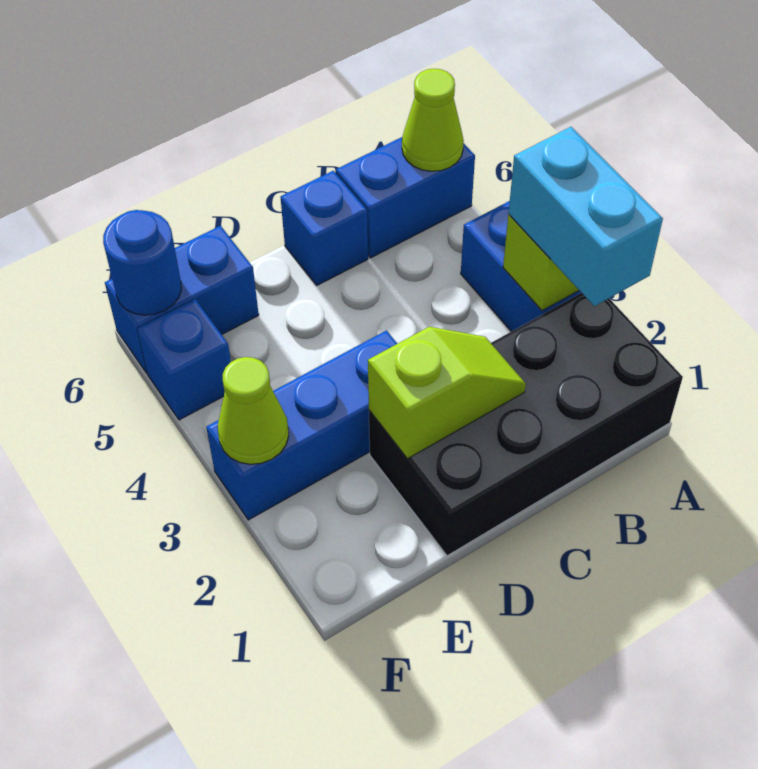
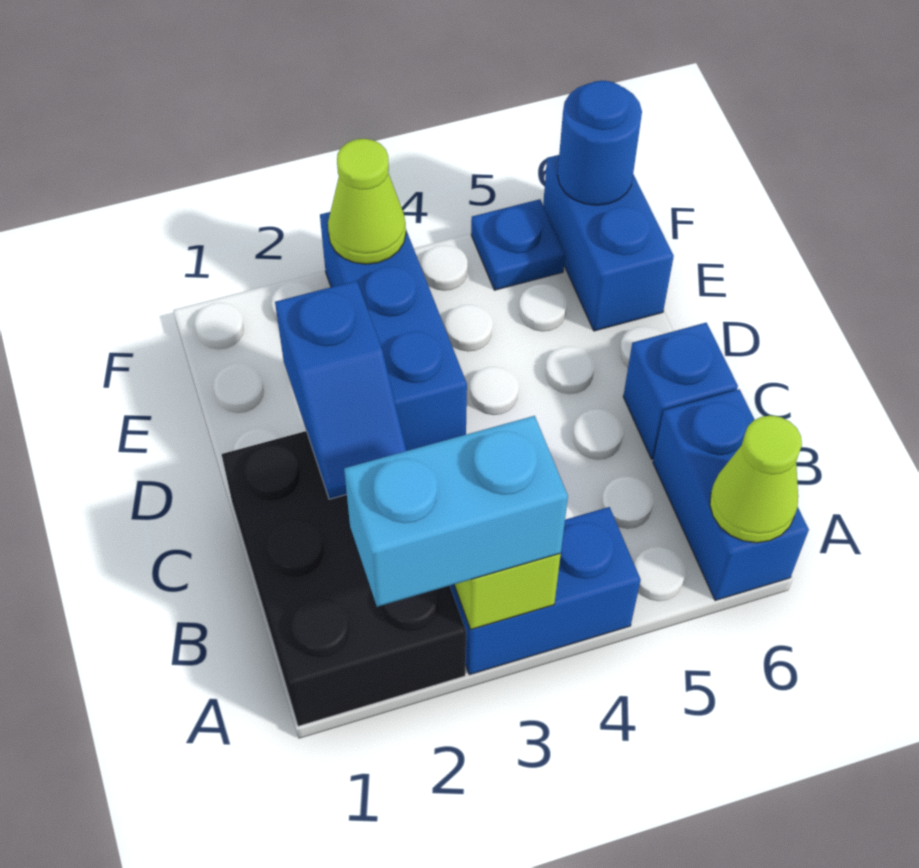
black 2x4 brick [369,293,683,556] -> black 2x3 brick [222,431,466,726]
lime 1x2 slope [368,327,526,459] -> blue 1x2 slope [275,281,406,499]
blue 1x1 brick [137,299,231,420] -> blue 1x1 plate [471,199,565,290]

